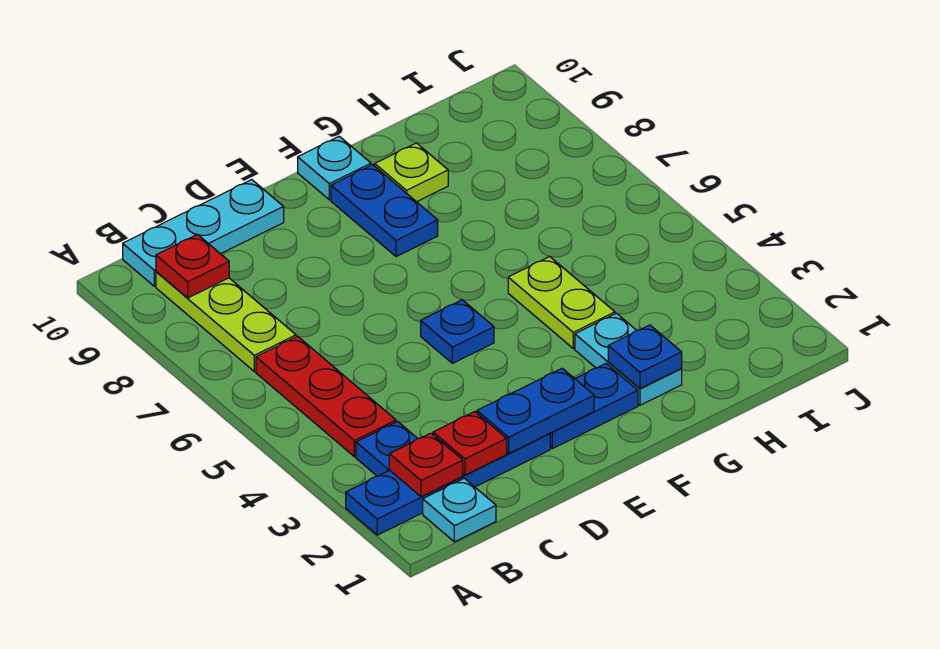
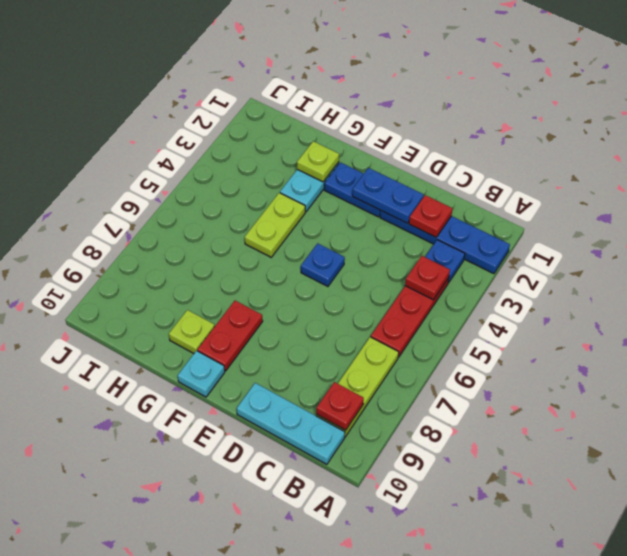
cyan 1x1 plate [423,478,496,542] -> none
red 1x1 plate [389,433,463,497] -> red 1x1 plate moved to [405,256,450,300]
blue 1x2 plate [331,165,438,257] -> red 1x2 plate [197,301,263,371]
blue 1x1 plate [608,325,682,389] -> lime 1x1 plate [297,141,339,182]

